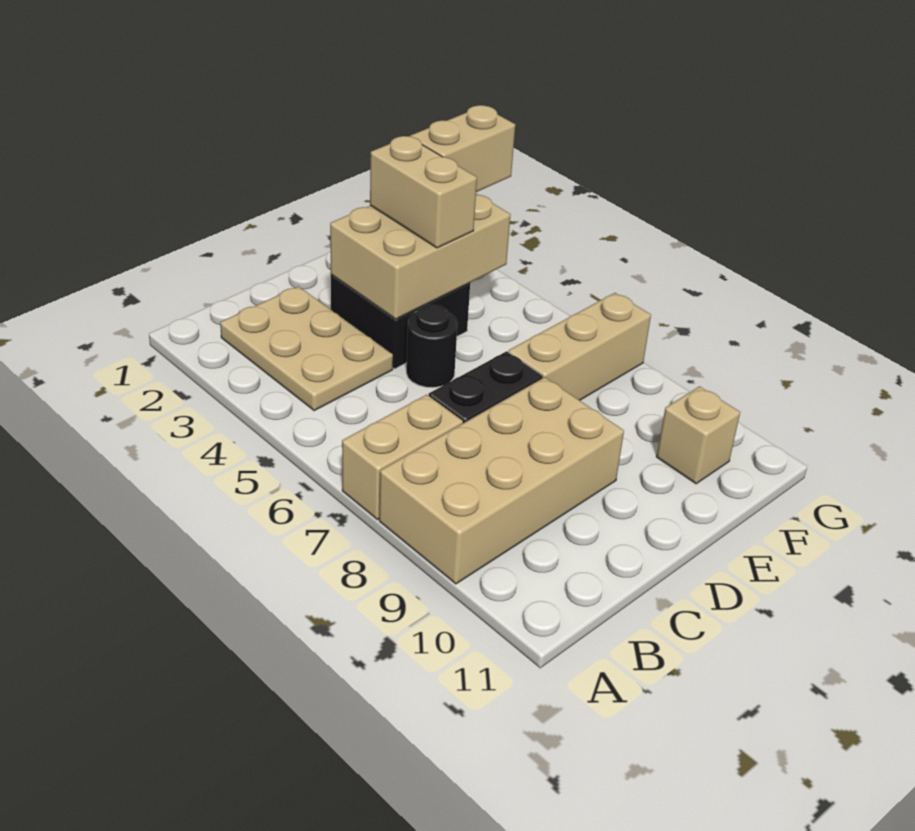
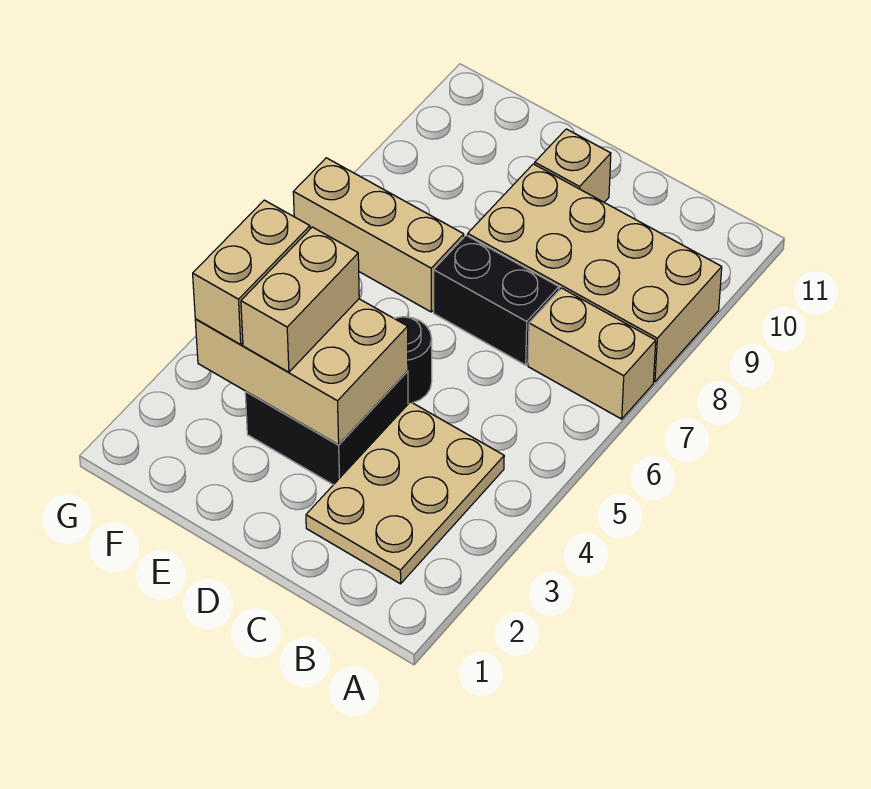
tan 1x2 brick [410,105,515,192] -> tan 1x2 brick turned to [193,200,310,344]
tan 1x1 brick [657,386,740,484] -> tan 1x1 brick moved to [535,129,611,202]

